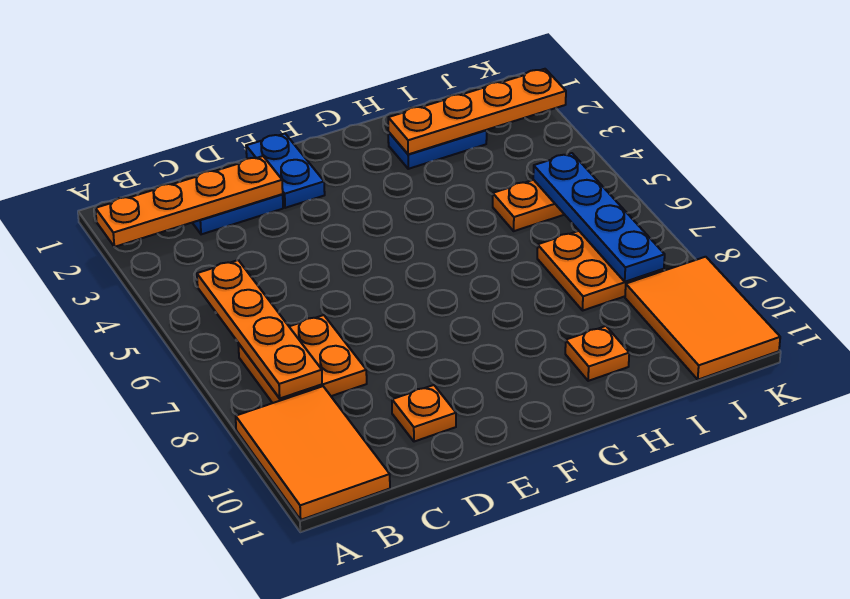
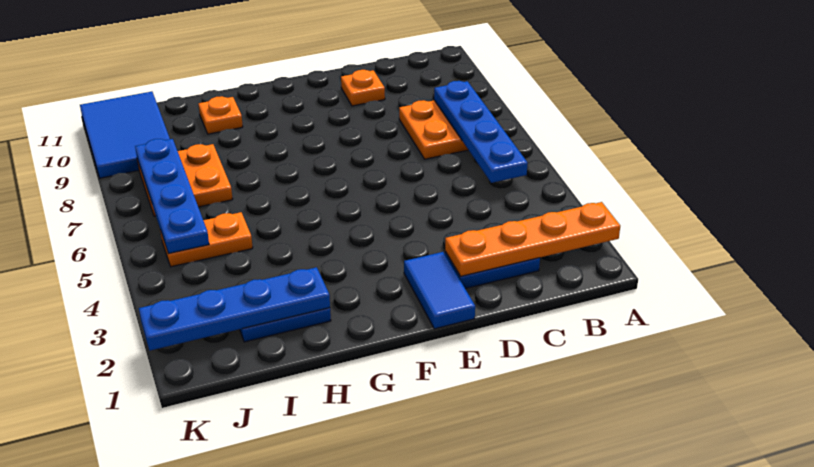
orange 2x3 tile [236,386,390,520] -> none
orange 1x4 plate [197,260,322,398] -> blue 1x4 plate [434,81,528,183]
blue 1x2 plate [246,134,325,208] -> blue 1x2 tile [404,252,475,329]
orange 1x4 plate [388,69,566,154] -> blue 1x4 plate [139,267,330,350]
orange 2x3 tile [625,257,780,380] -> blue 2x3 tile [80,92,170,178]

